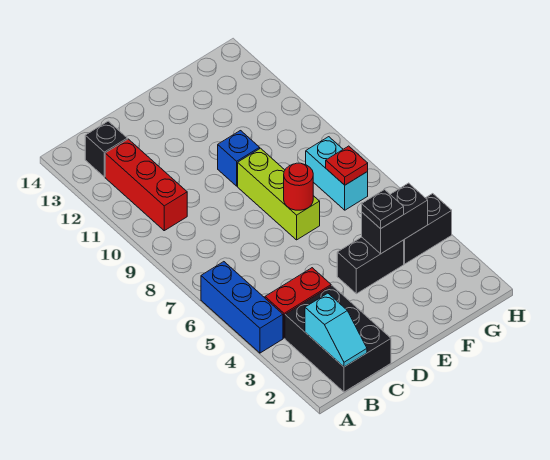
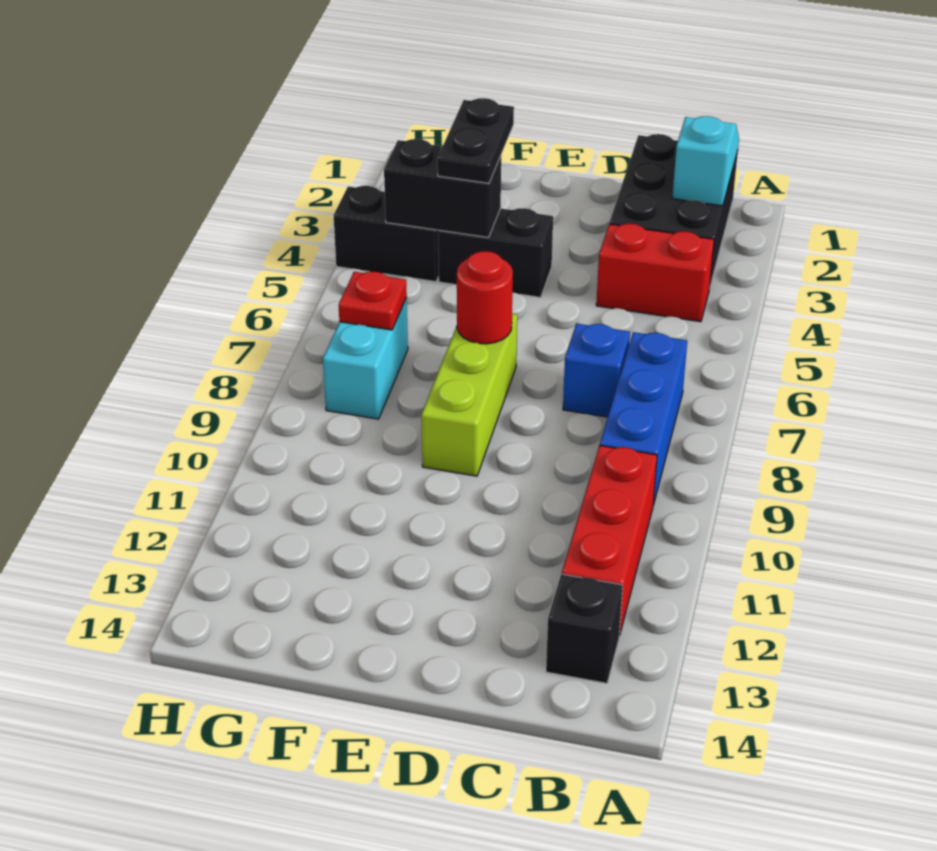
blue 1x3 brick [201,262,283,353] -> blue 1x3 brick moved to [600,332,687,505]
blue 1x1 brick [218,131,260,186] -> blue 1x1 brick moved to [563,323,630,417]
black 1x1 plate [362,190,404,229] -> black 1x2 plate [437,98,514,183]

